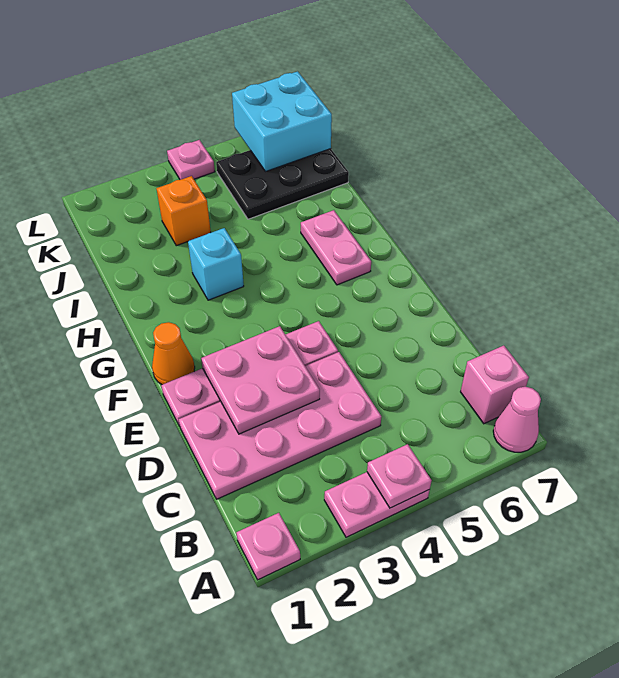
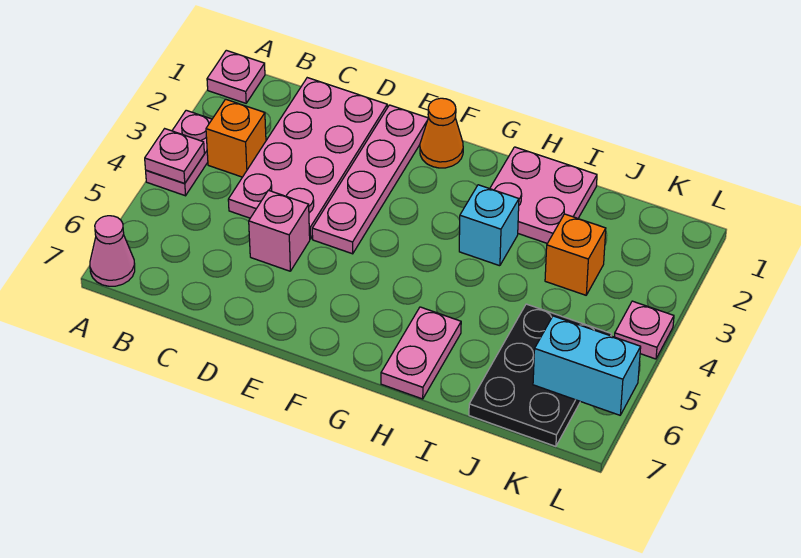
none -> orange 1x1 brick [206,99,266,177]
pink 1x1 brick [461,345,529,424] -> pink 1x1 brick moved to [249,190,310,271]
pink 2x2 plate [201,326,320,434] -> pink 2x2 plate moved to [490,147,597,243]
pink 1x2 plate [301,210,371,285] -> pink 1x2 plate turned to [381,307,461,399]
cyan 2x2 brick [232,71,332,172] -> cyan 1x2 brick [533,316,641,415]

